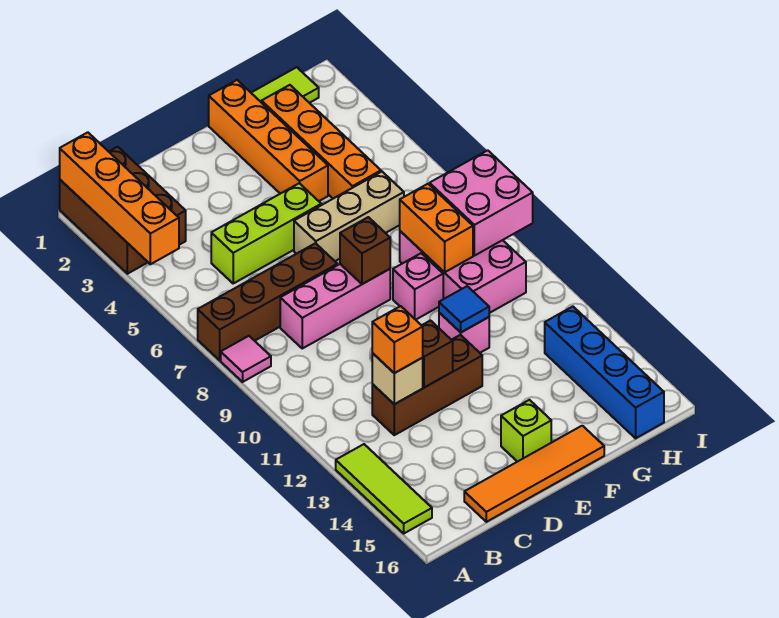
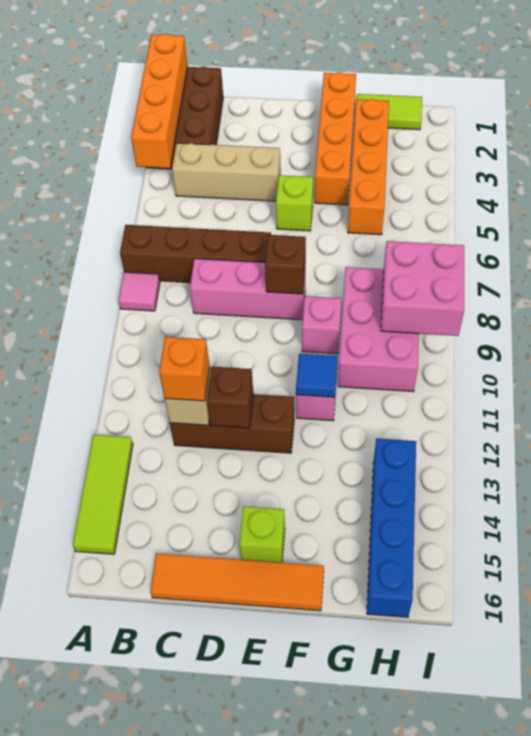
lime 1x3 brick [211,183,321,283] -> lime 1x1 brick [276,175,313,231]
tan 1x3 brick [294,172,404,261] -> tan 1x3 brick moved to [172,143,281,201]
orange 1x2 brick [400,184,473,272] -> none

